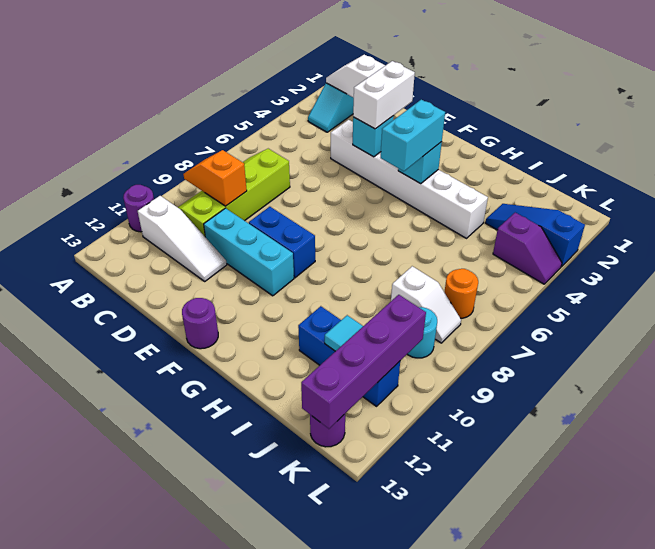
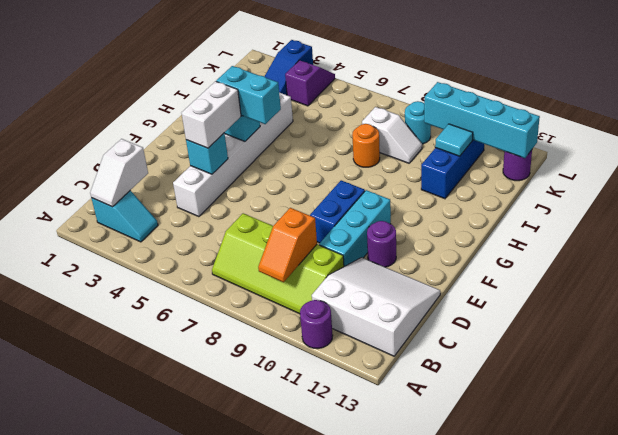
white 1x3 slope [138,196,227,281] -> white 3x3 slope [312,257,440,356]
white 1x2 brick [353,61,415,129] -> white 1x2 brick turned to [182,81,241,148]
purple 1x1 round brick [182,298,218,349] -> purple 1x1 round brick moved to [367,221,396,267]
white 1x2 slope [391,266,461,343] -> white 1x2 slope turned to [362,107,422,163]
orange 1x1 round brick [444,269,478,318] -> orange 1x1 round brick moved to [352,124,380,167]
purple 1x4 brick [301,295,426,429] -> cyan 1x4 brick [424,82,540,158]

